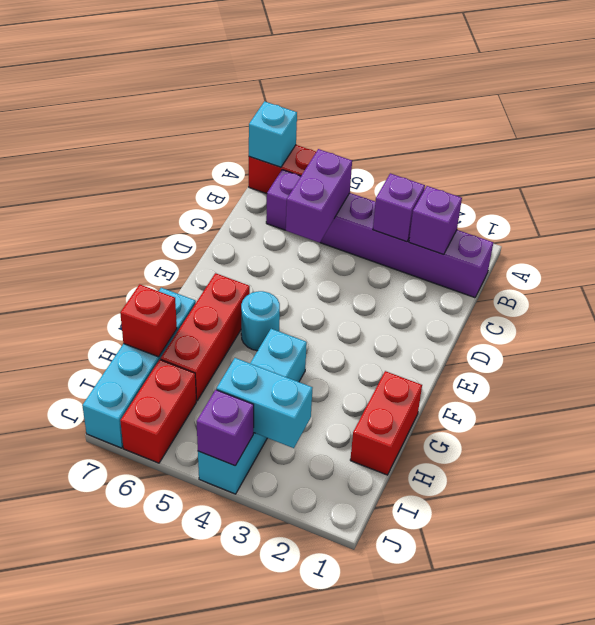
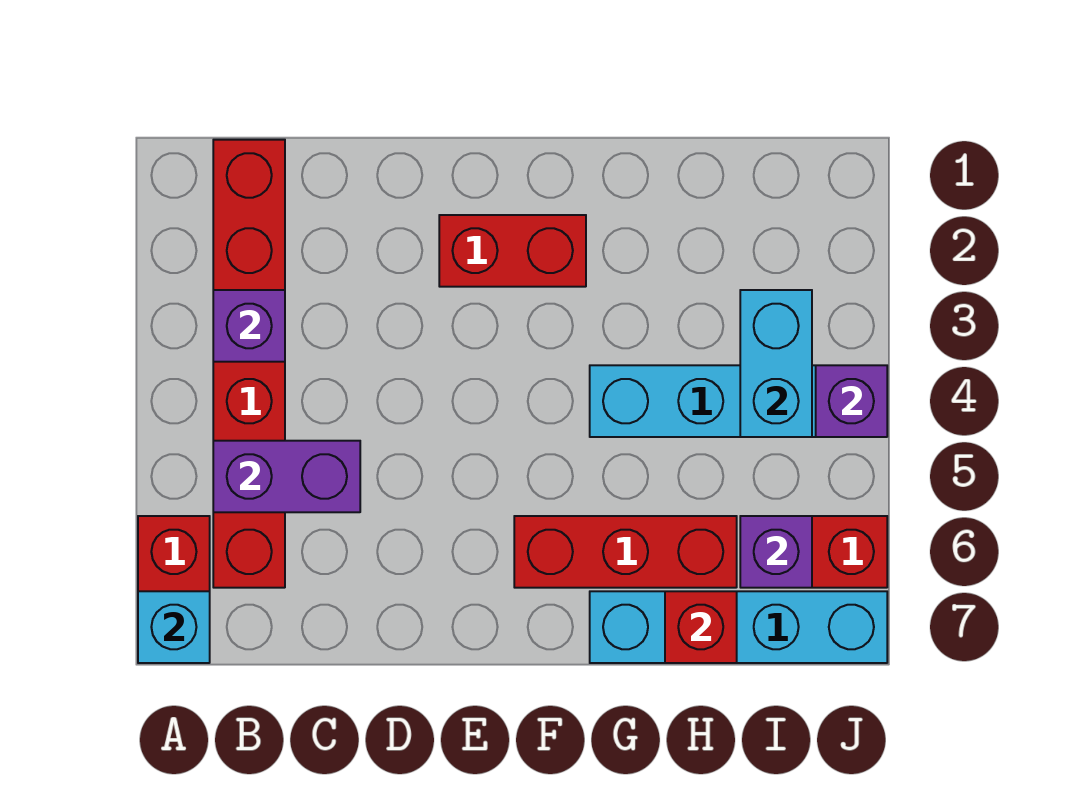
purple 1x6 brick [266,170,493,298] -> red 1x6 brick [213,140,285,588]
purple 1x1 brick [409,186,462,254] -> purple 1x1 brick moved to [740,516,812,588]
cyan 1x1 round brick [241,291,280,351] -> none
red 1x2 brick [350,371,422,475] -> red 1x2 brick moved to [439,215,586,287]

